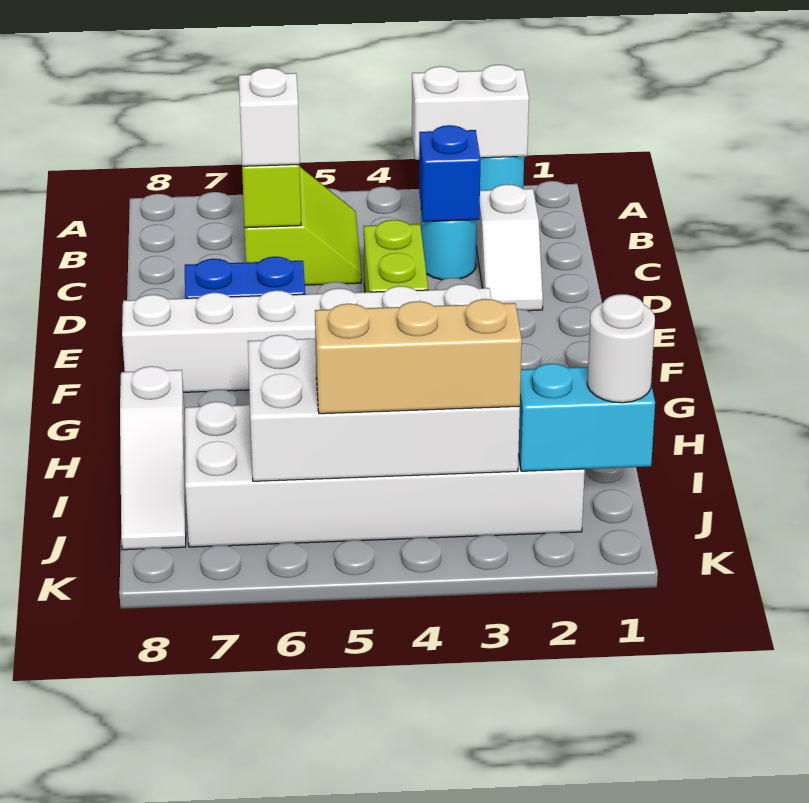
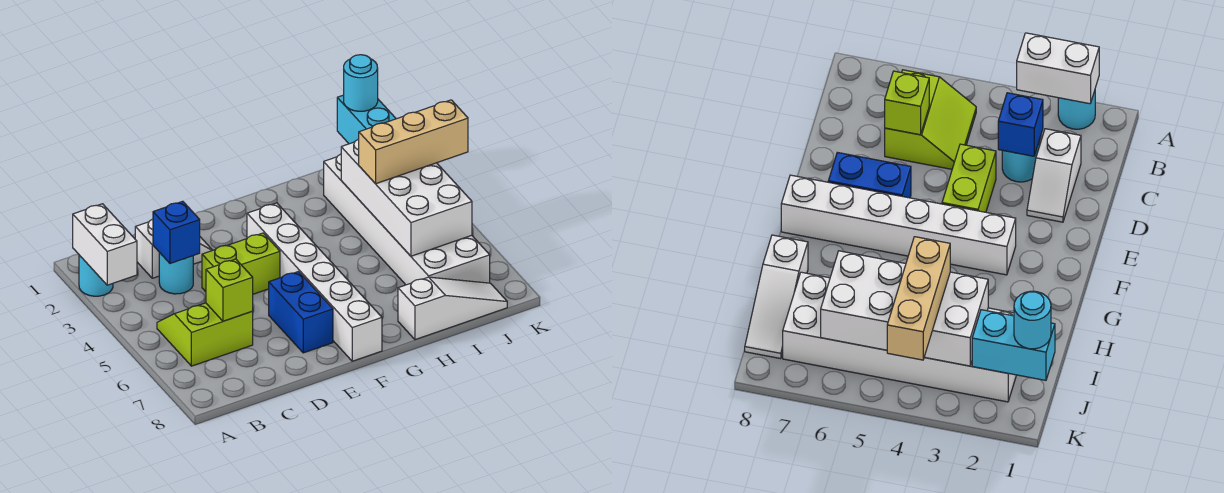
white 1x1 brick [239,68,300,166] -> none
white 1x1 round brick [587,294,655,403] -> cyan 1x1 round brick [344,55,378,111]
tan 1x3 brick [315,299,522,414] -> tan 1x3 brick turned to [359,100,468,184]

